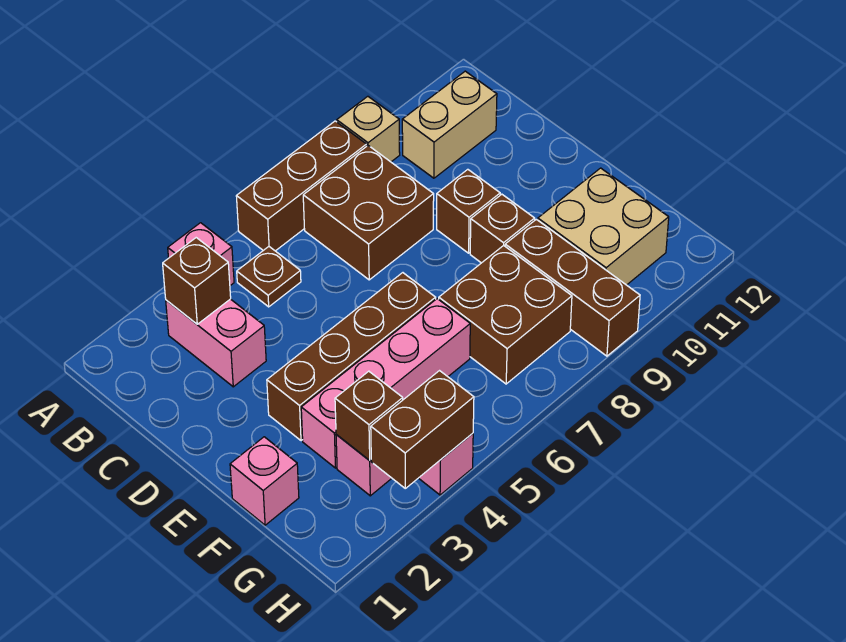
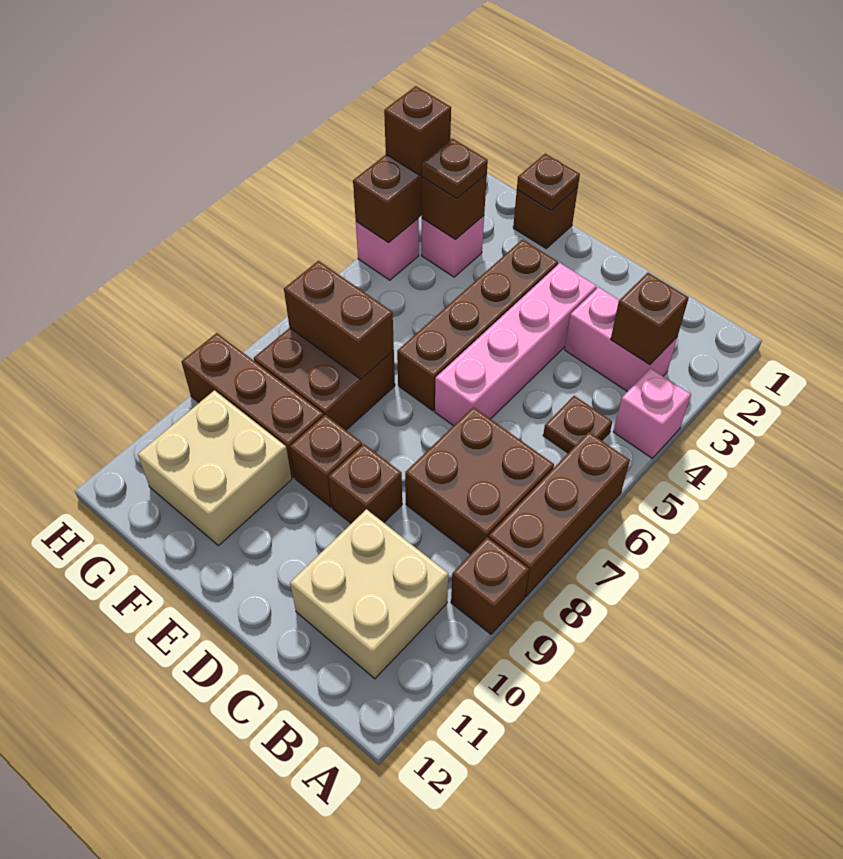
tan 1x1 brick [337,96,400,162] -> brown 1x1 brick [451,537,529,634]
tan 1x2 brick [402,71,497,178] -> tan 2x2 brick [290,509,448,679]
pink 1x1 brick [230,437,299,525] -> brown 1x1 brick [513,187,578,248]
none -> brown 1x1 plate [517,154,580,210]
pink 1x4 brick [301,299,470,468] -> pink 1x4 brick moved to [435,263,597,426]
none -> brown 1x2 brick [284,261,394,379]
none -> brown 1x1 plate [421,138,488,199]
none -> brown 1x1 brick [384,86,451,175]

